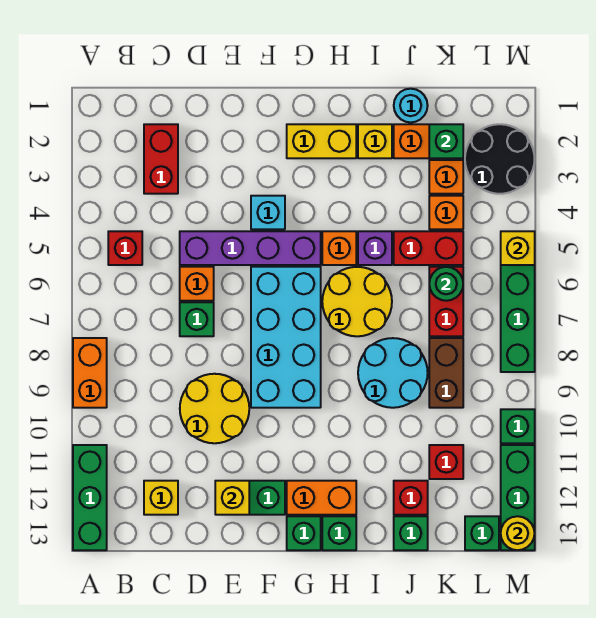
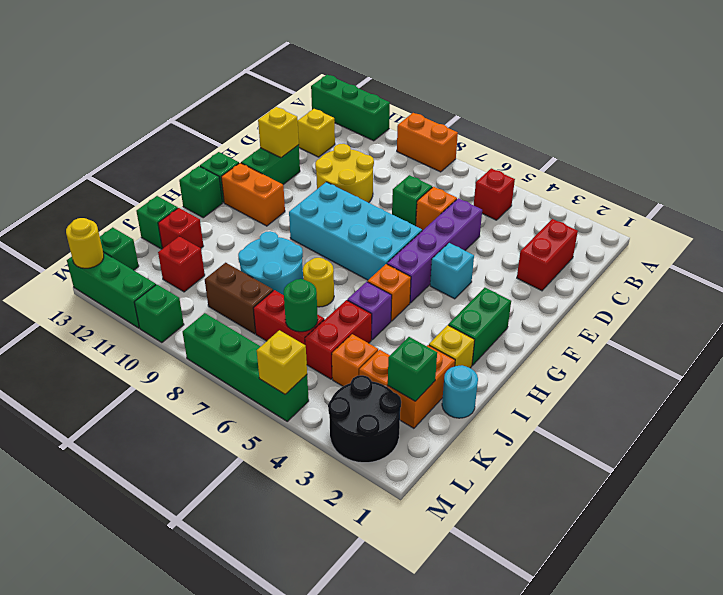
red 1x2 brick [144,124,178,194] -> red 1x2 brick turned to [517,219,578,291]
yellow 1x2 brick [287,124,356,158] -> green 1x2 brick [448,288,511,365]
orange 1x2 brick [287,481,356,515] -> orange 1x2 brick turned to [221,163,285,226]
yellow 2x2 round brick [322,267,392,336] -> yellow 1x1 round brick [303,258,334,307]

